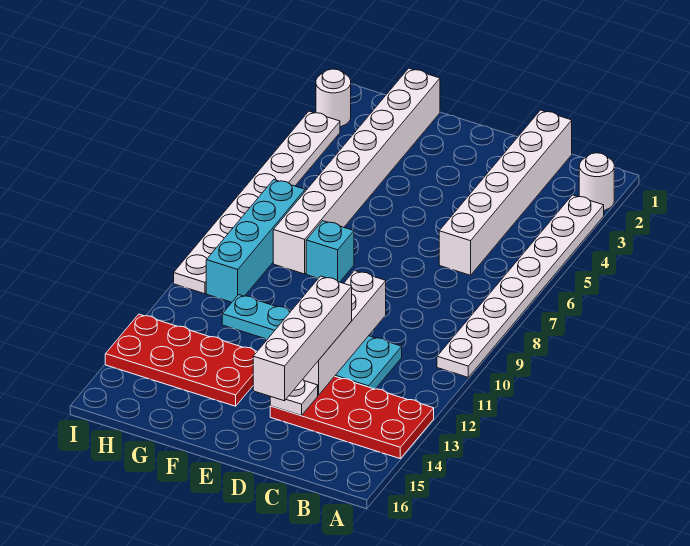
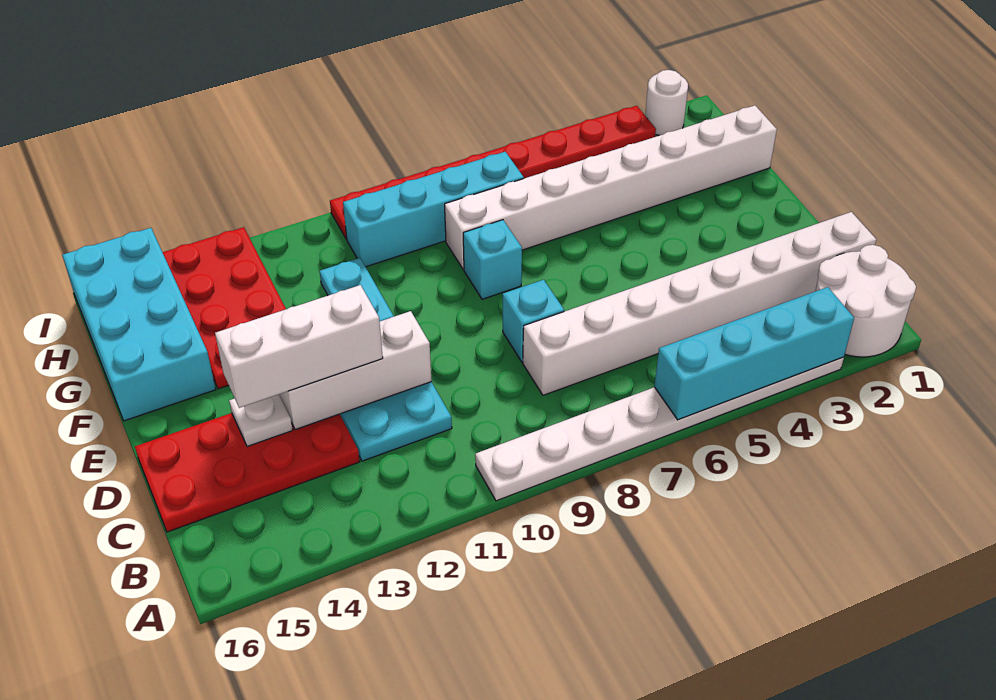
white 1x1 round brick [579,153,614,210] -> white 2x2 round brick [815,245,916,357]
none -> cyan 1x4 brick [654,287,854,420]
red 2x4 plate [270,376,434,458] -> red 2x4 plate turned to [135,413,360,532]
white 1x6 brick [439,110,572,275] -> white 1x8 brick [523,212,876,395]
none -> cyan 1x1 brick [503,280,564,362]
white 1x4 brick [303,271,386,395] -> white 1x3 brick [279,311,432,430]
white 1x4 brick [253,276,352,401] -> white 1x3 brick [215,285,383,408]
none -> cyan 2x4 brick [62,228,216,421]
white 1x8 plate [174,111,340,294] -> red 1x8 plate [330,106,656,239]

